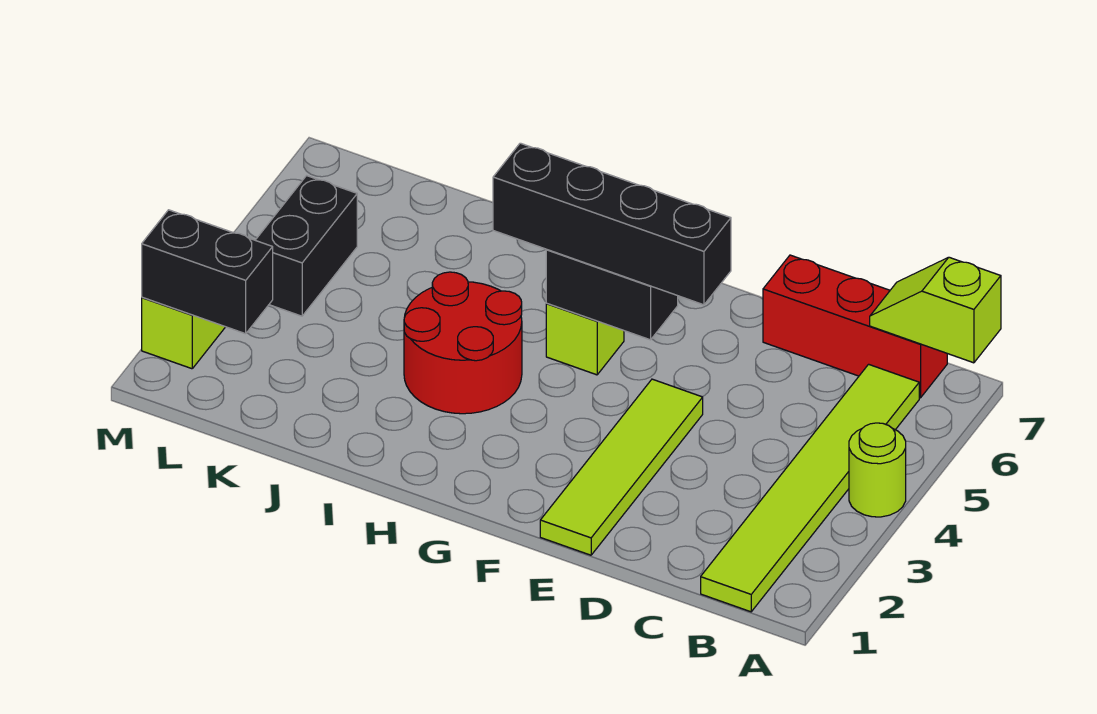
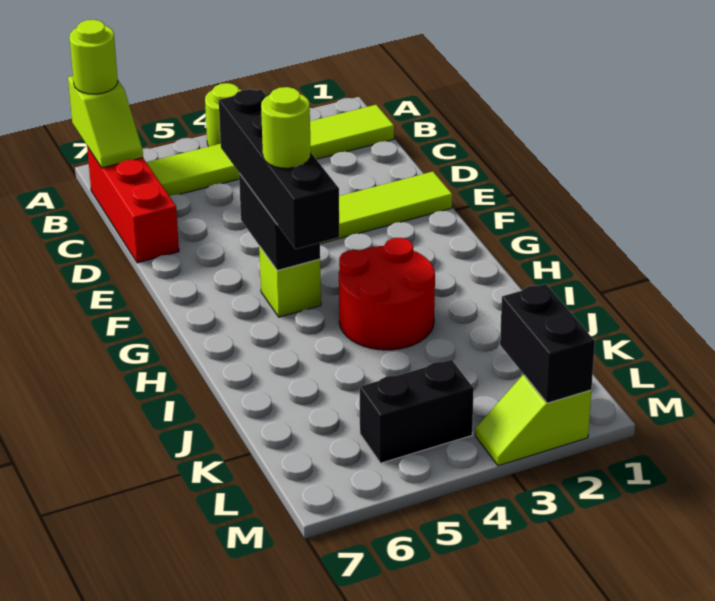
none -> lime 1x1 round brick [70,20,118,94]
none -> lime 1x1 round brick [261,87,311,168]

